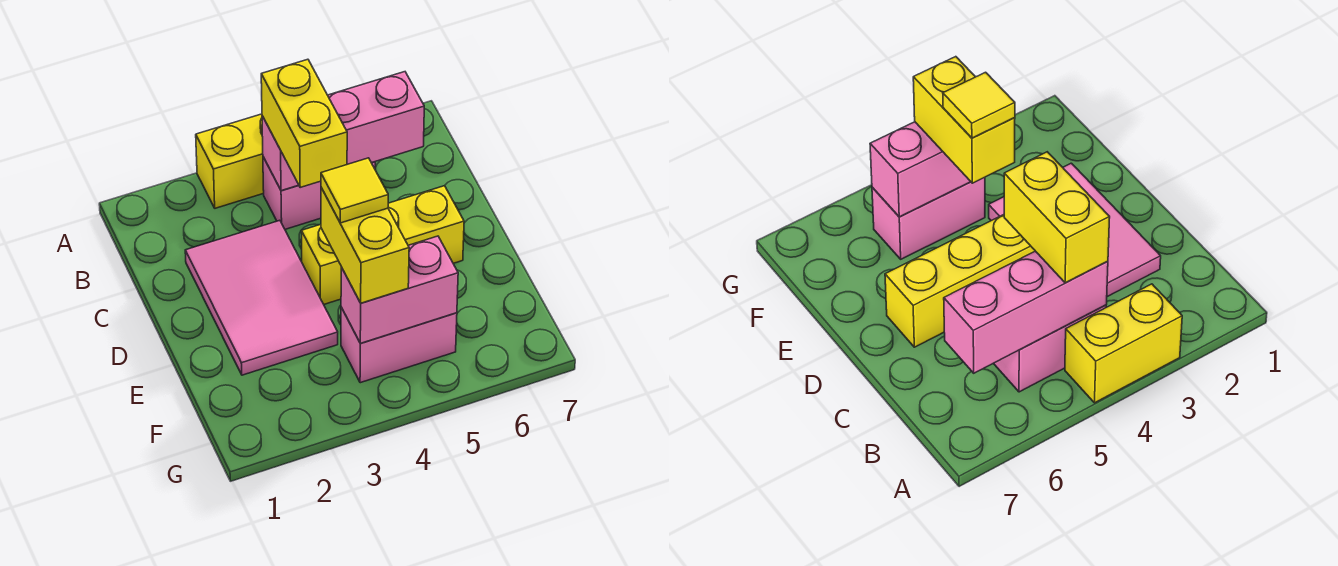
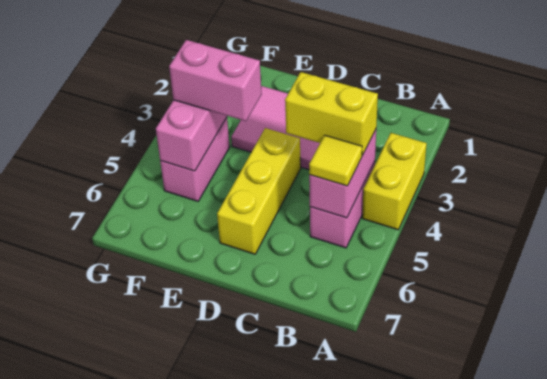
pink 1x3 brick [262,72,424,191] -> pink 1x2 brick [309,130,376,218]
yellow 1x2 brick [321,188,409,303] -> pink 1x2 brick [169,40,262,121]
yellow 1x1 tile [321,158,388,223] -> yellow 1x1 tile moved to [309,135,362,186]

